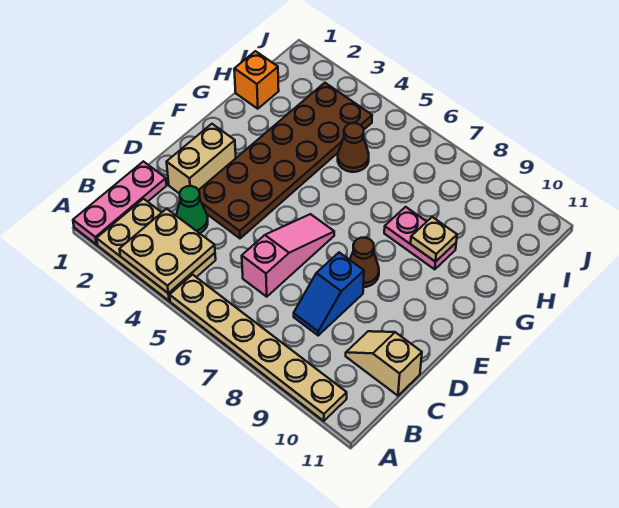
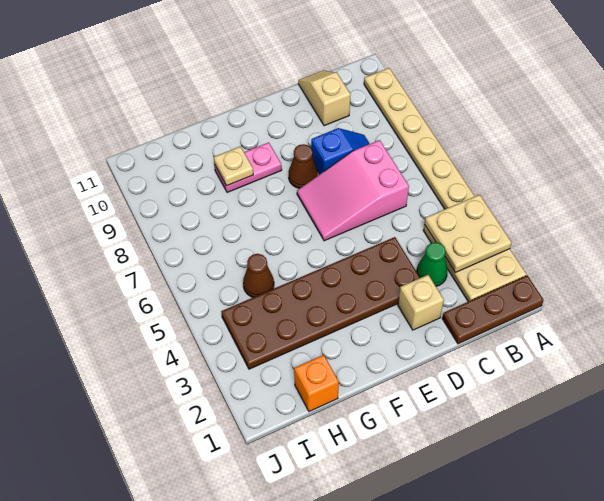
pink 1x3 plate [73,161,167,245] -> brown 1x3 plate [442,275,544,344]
pink 1x3 slope [242,214,334,297] -> pink 2x3 slope [297,140,409,241]
tan 1x2 slope [346,331,422,396] -> tan 1x2 slope turned to [298,70,351,126]
tan 1x2 brick [167,124,236,194] -> tan 1x1 brick [398,275,444,330]
pink 1x2 plate [384,207,456,269] -> pink 1x2 plate turned to [214,142,282,192]

